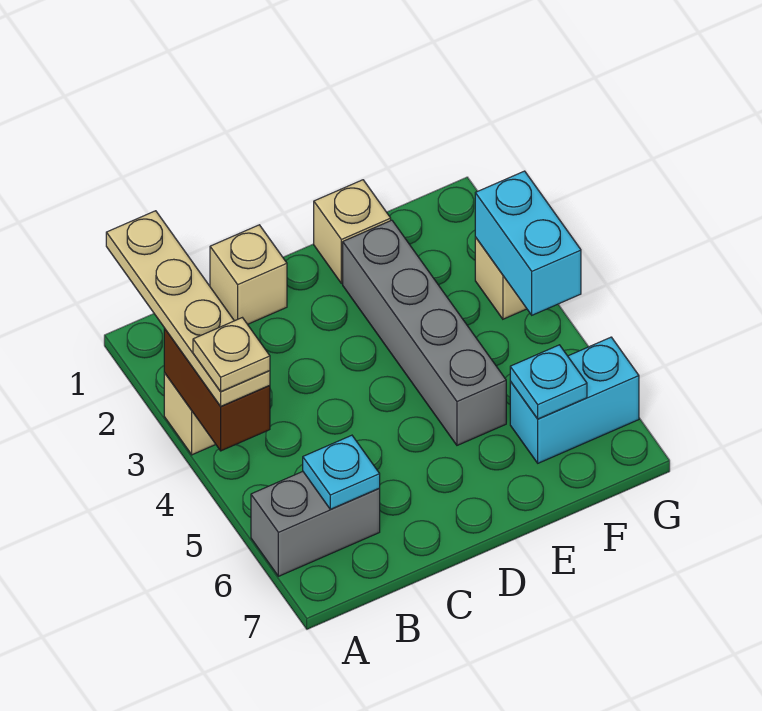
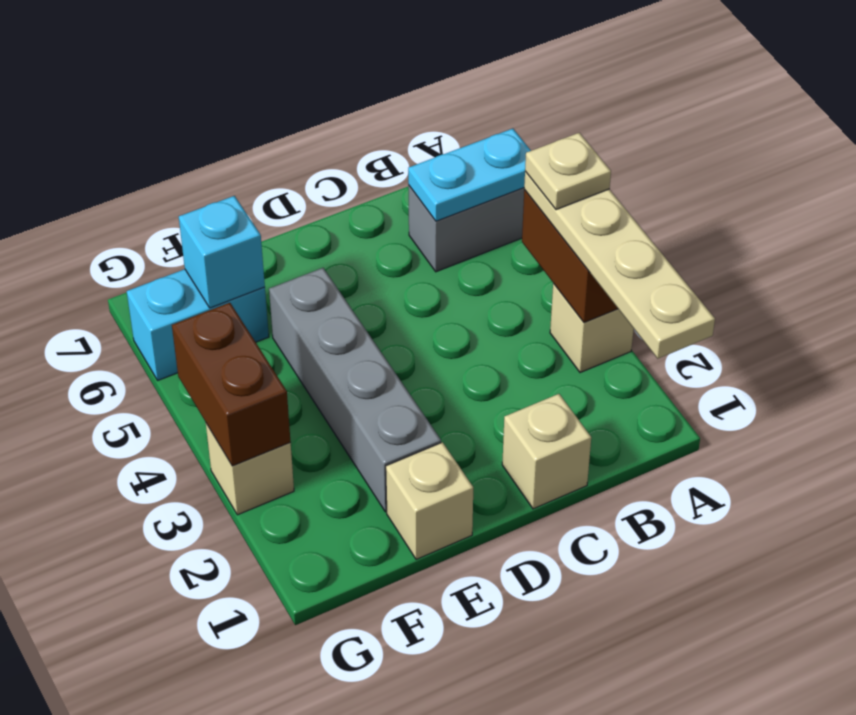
cyan 1x1 plate [303,435,380,509] -> cyan 1x2 plate [408,129,531,221]
cyan 1x1 plate [510,345,587,419] -> cyan 1x1 brick [179,196,265,308]
cyan 1x2 brick [475,171,581,315] -> brown 1x2 brick [172,303,291,466]

